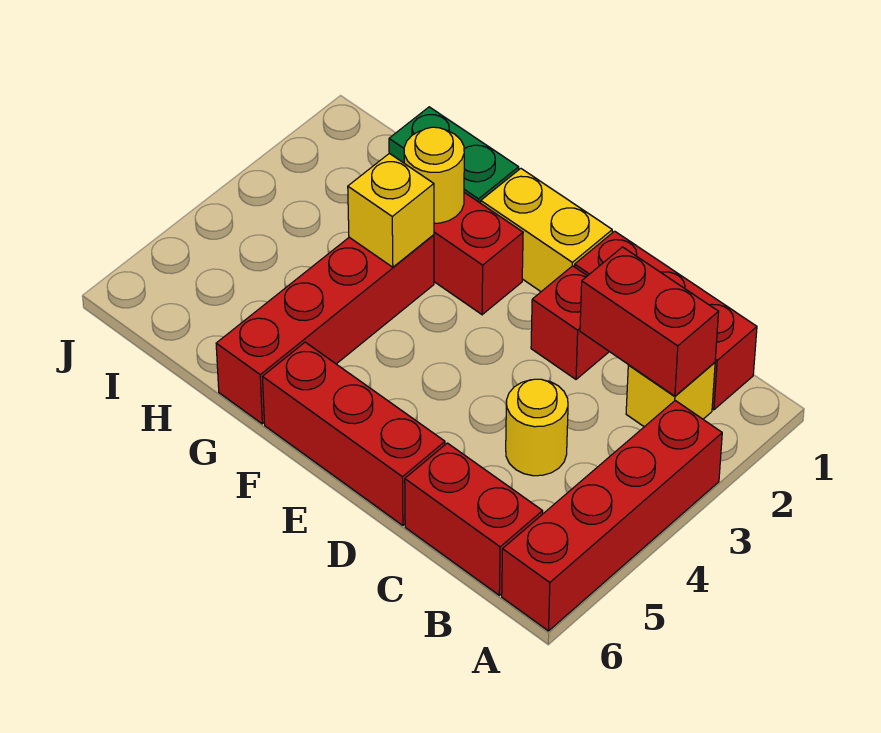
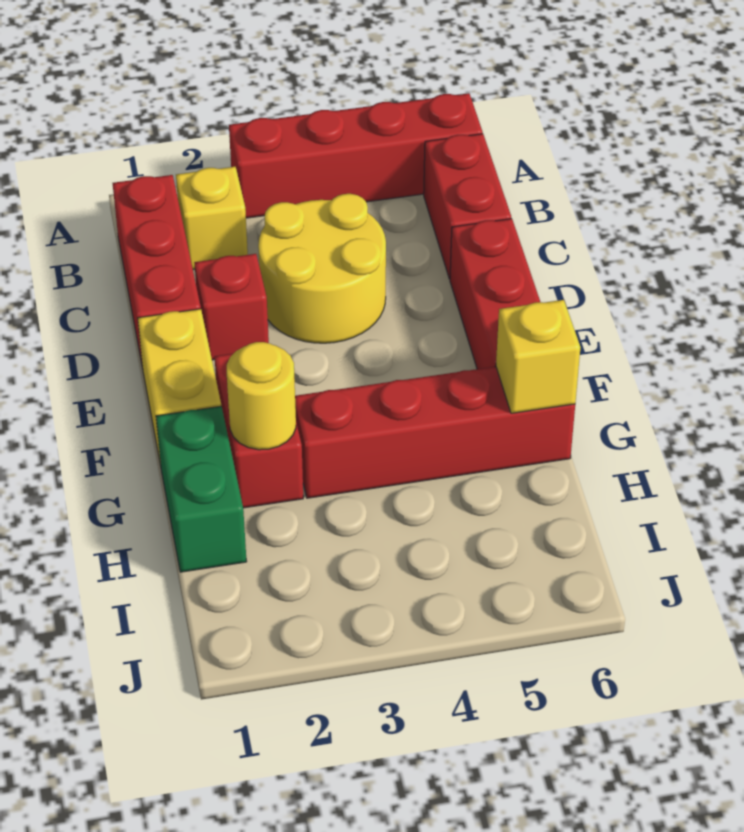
red 1x2 brick [580,247,718,396] -> none
yellow 1x1 round brick [506,379,568,476] -> yellow 2x2 round brick [258,194,386,343]
yellow 1x1 brick [348,153,434,267] -> yellow 1x1 brick moved to [496,300,581,413]

